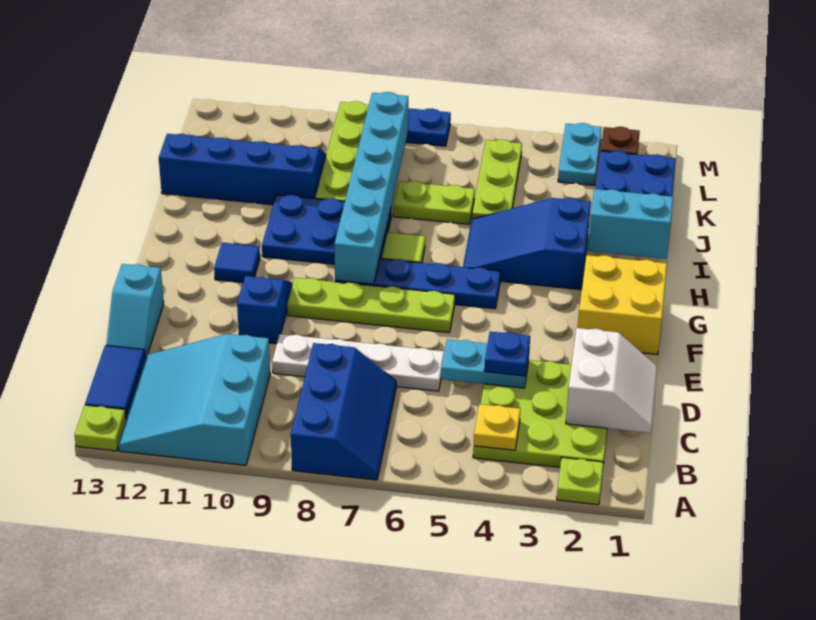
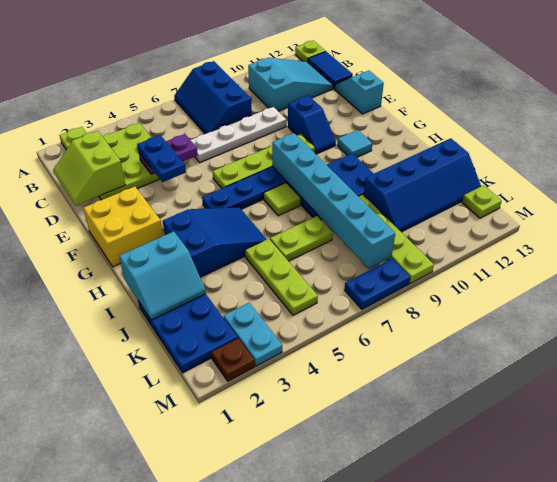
cyan 3x3 slope [118,334,270,465] -> cyan 2x3 slope [248,58,333,111]
yellow 1x1 plate [474,404,521,450] -> none
white 2x2 slope [566,328,657,433] -> lime 2x2 slope [53,131,125,205]
cyan 1x2 plate [441,339,529,388] -> purple 1x2 plate [139,134,198,174]
blue 1x1 plate [484,332,530,376] -> blue 1x2 plate [137,135,186,182]
blue 1x1 tile [214,243,260,283] -> cyan 1x1 tile [337,130,372,157]
none -> lime 1x1 plate [462,185,502,218]

